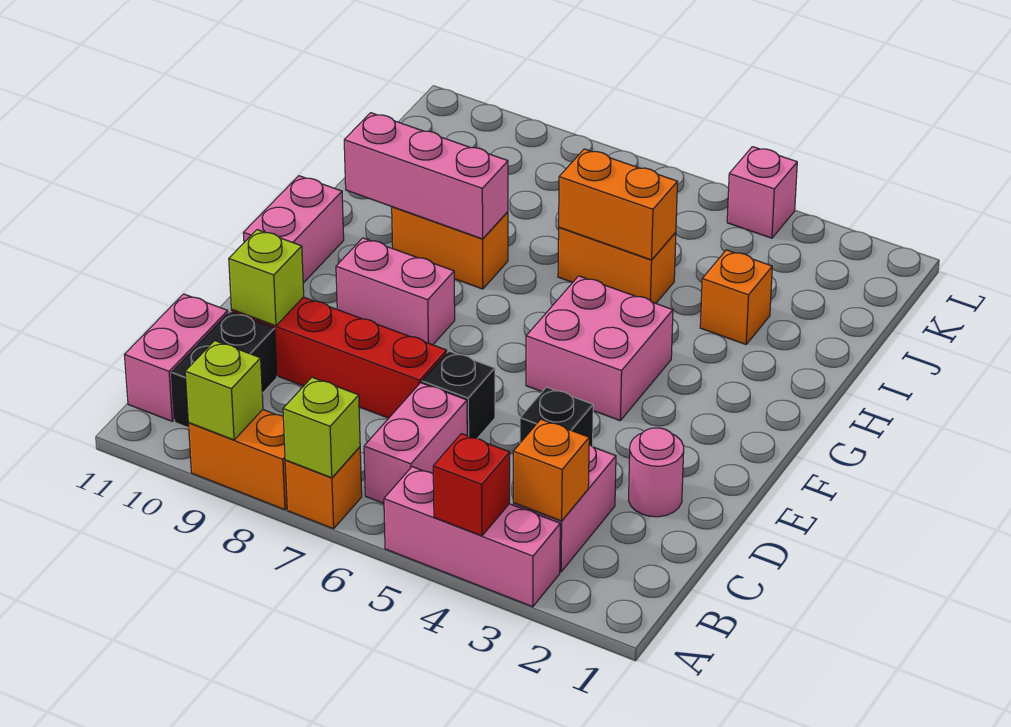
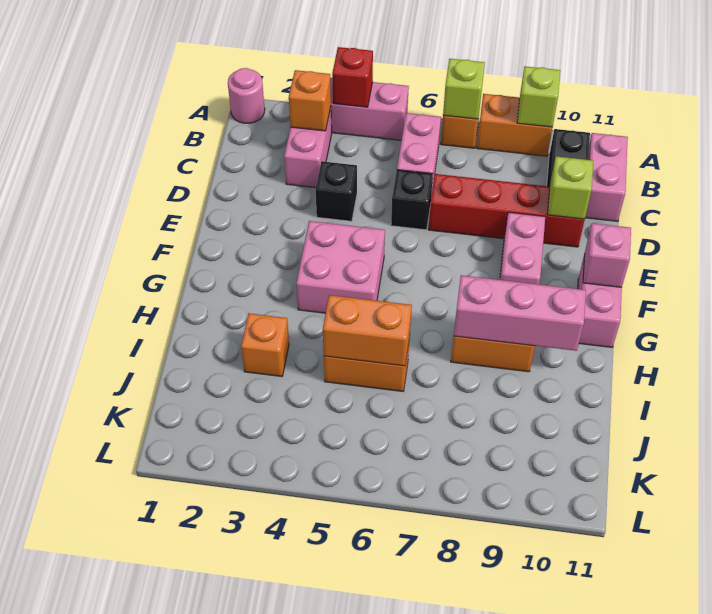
pink 1x1 round brick [629,428,684,517] -> pink 1x1 round brick moved to [228,68,265,123]
pink 1x2 brick [336,238,455,345] -> pink 1x2 brick turned to [500,212,545,284]
pink 1x1 brick [727,147,797,238] -> pink 1x1 brick moved to [583,223,631,287]

